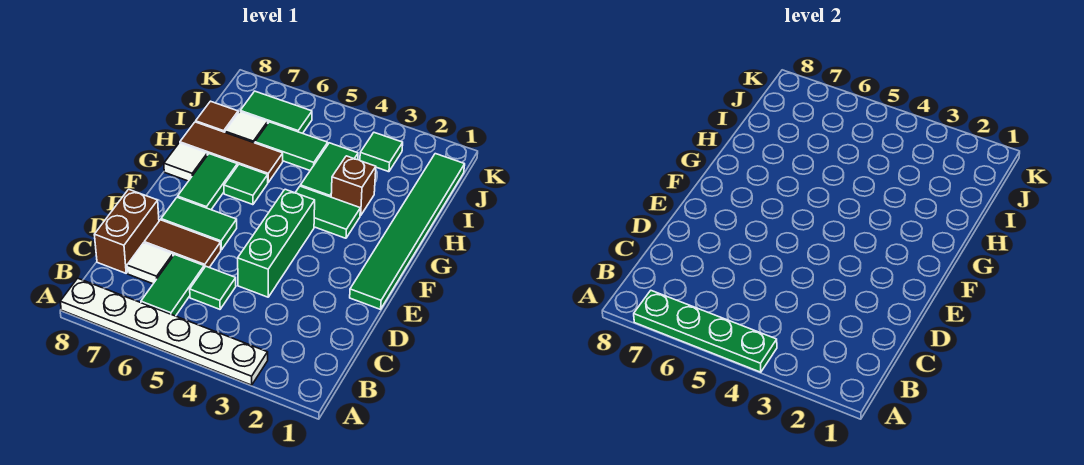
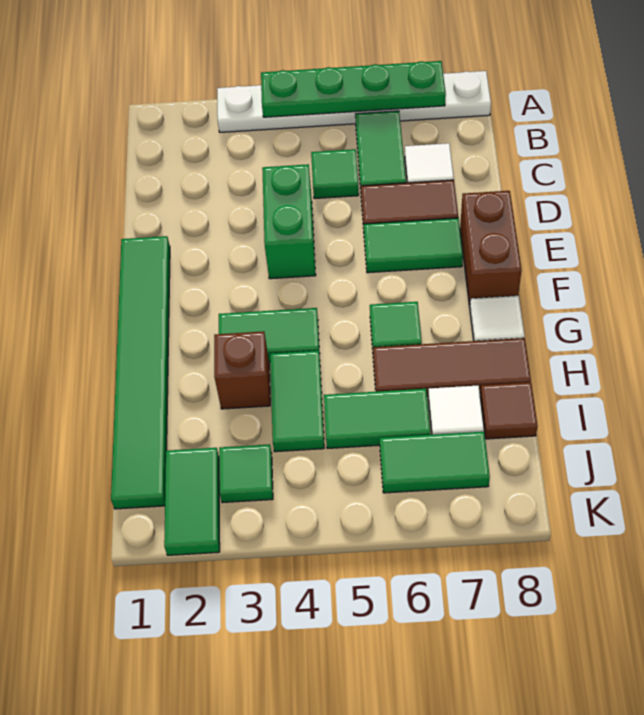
brown 1x2 brick [94,189,159,273] -> brown 1x2 brick moved to [460,191,522,307]
green 1x3 brick [238,189,315,297] -> green 1x2 brick [262,164,316,279]
green 1x2 tile [178,154,237,210] -> green 1x2 tile moved to [164,448,220,555]

